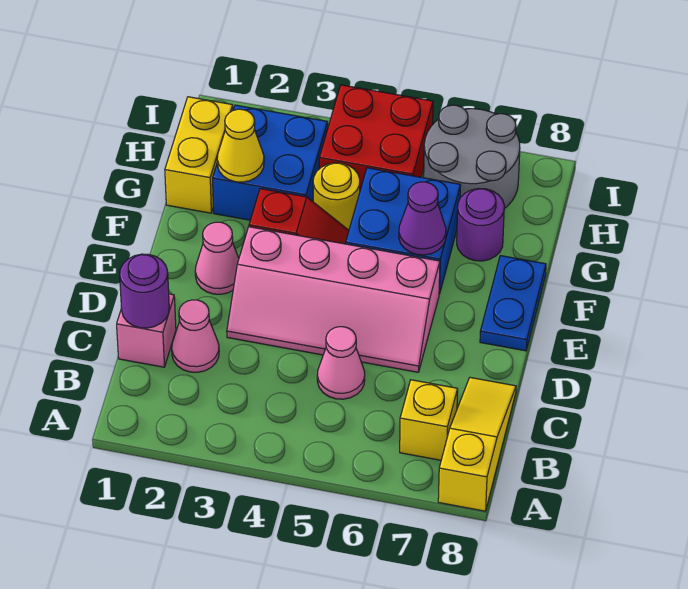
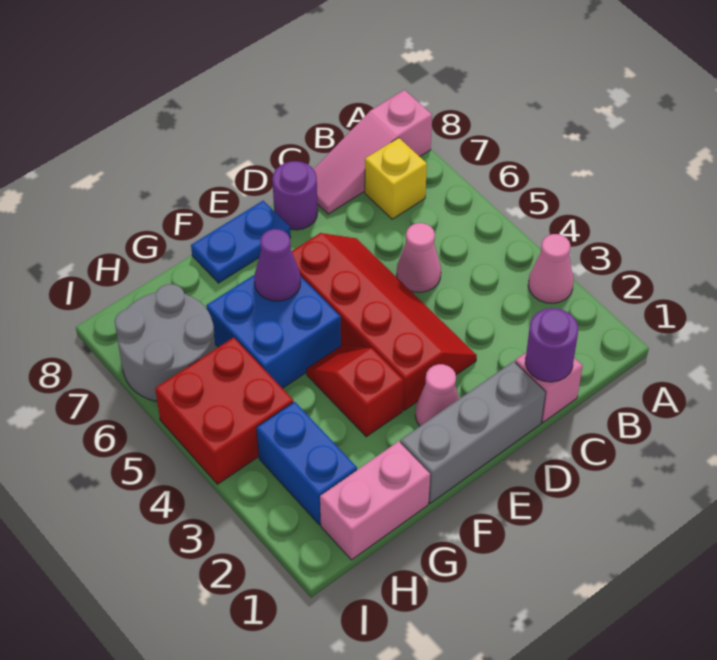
yellow 1x3 slope [438,378,516,511] -> pink 1x3 slope [313,90,432,214]
pink 1x1 cone [172,300,219,372] -> pink 1x1 cone moved to [528,234,574,303]
none -> grey 1x3 brick [400,361,546,503]
pink 2x4 slope [227,227,440,372] -> red 2x4 slope [292,233,477,410]
yellow 1x2 brick [165,97,233,213] -> pink 1x2 brick [320,441,430,560]
blue 2x2 brick [213,105,328,220] -> blue 1x2 brick [256,402,357,525]
yellow 1x1 cone [217,109,264,182] -> none
yellow 1x1 round brick [313,163,360,230] -> none
purple 1x1 round brick [457,189,504,261] -> purple 1x1 round brick moved to [272,161,318,230]

